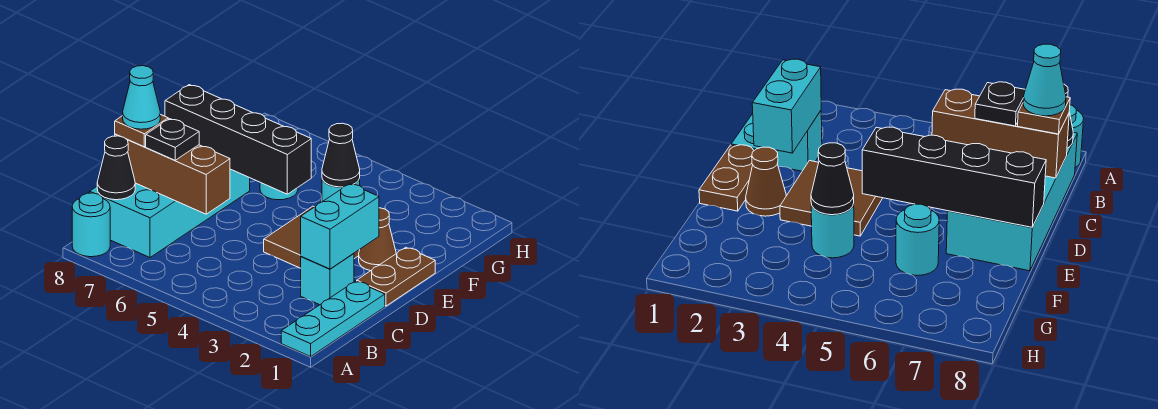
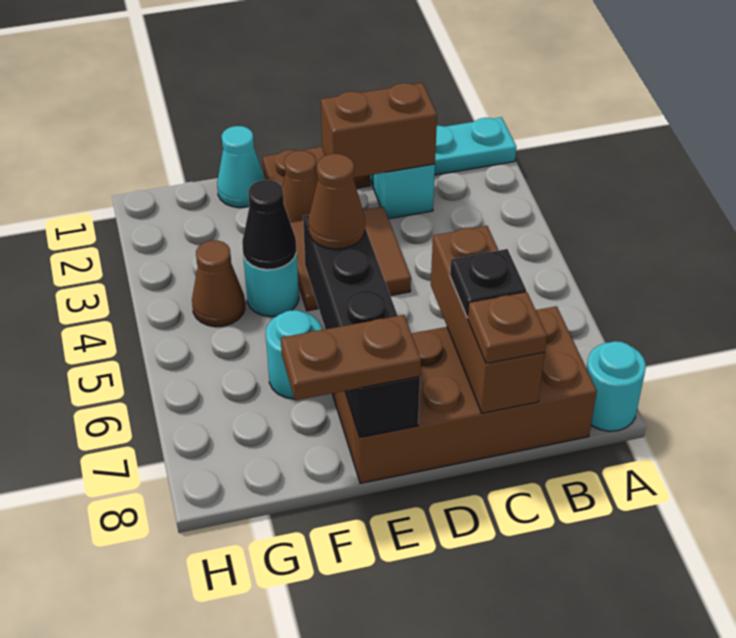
cyan 2x4 brick [90,169,250,257] -> brown 2x4 brick [333,306,597,483]
black 1x1 cone [97,136,135,200] -> none
cyan 1x2 brick [301,184,379,269] -> brown 1x2 brick [321,83,437,177]
cyan 1x1 cone [123,66,160,129] -> cyan 1x1 cone moved to [217,126,265,208]
none -> brown 1x1 cone [308,154,365,249]
none -> brown 1x2 plate [281,315,421,400]
none -> brown 1x1 cone [192,240,245,327]

